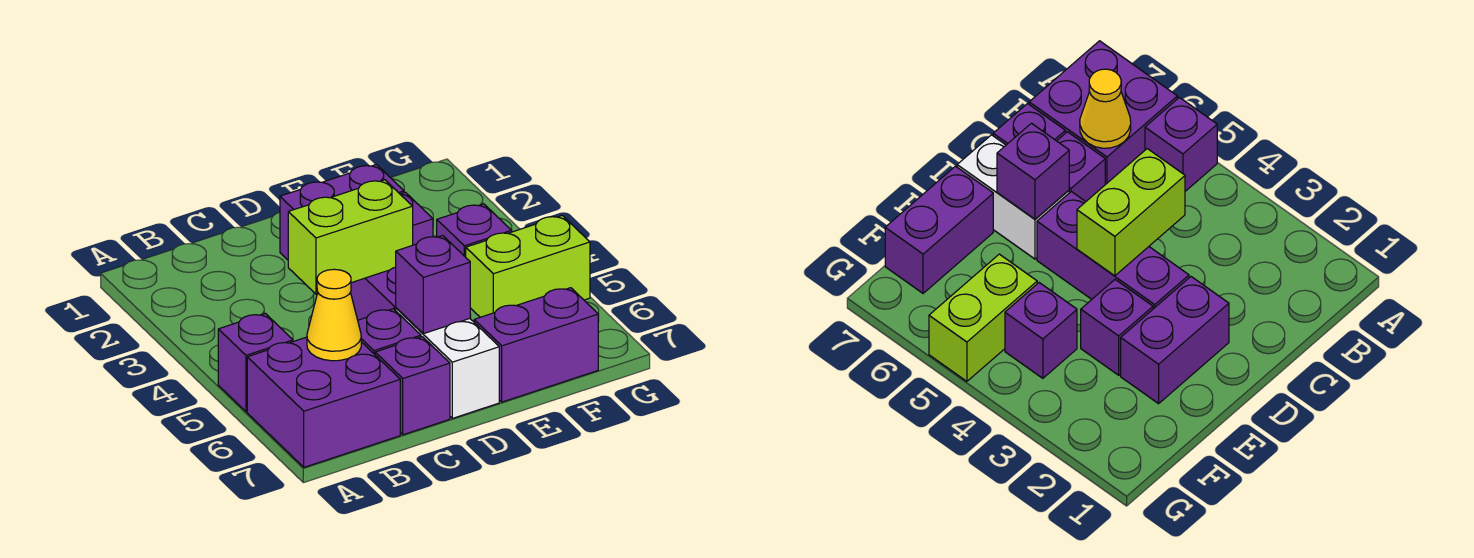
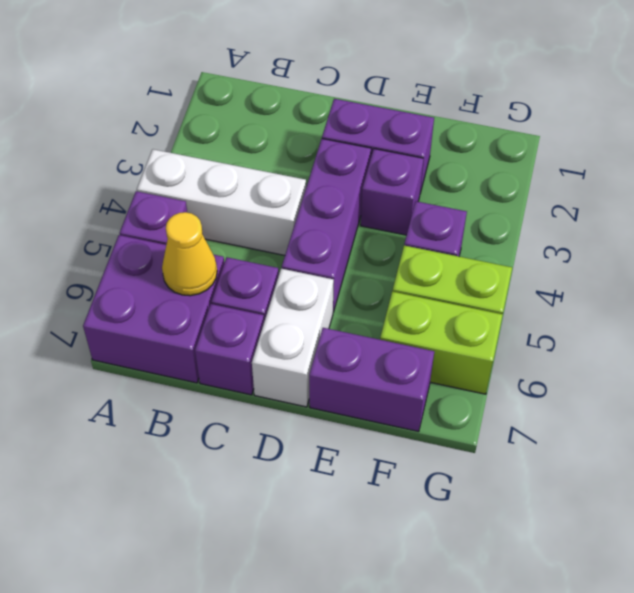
none -> white 1x3 brick [137,149,306,255]
lime 1x2 brick [288,180,413,294] -> lime 1x2 brick moved to [380,292,503,394]
purple 1x1 brick [396,236,470,334] -> none

